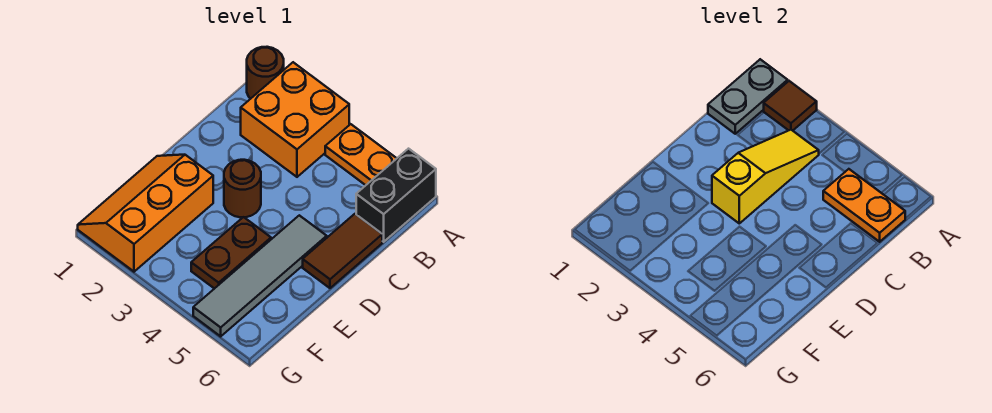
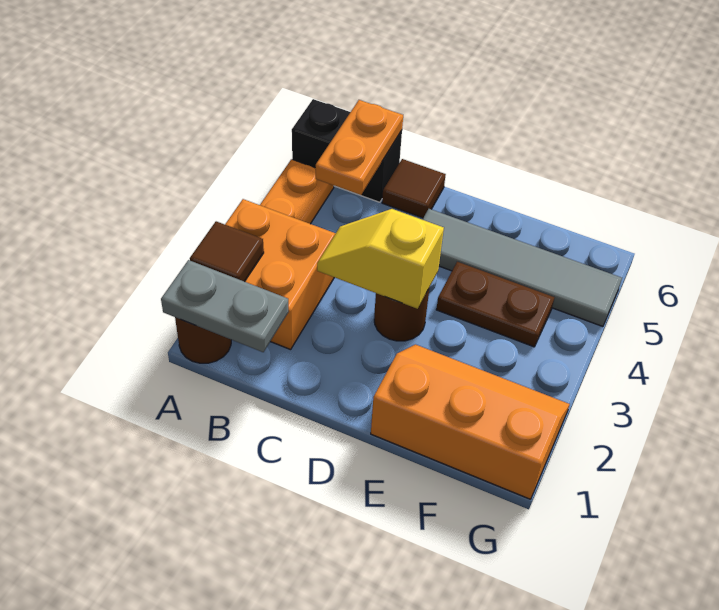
yellow 1x3 slope [712,130,819,223] -> yellow 1x2 slope [317,209,444,309]
brown 1x2 tile [303,214,382,288] -> brown 1x1 tile [382,159,446,218]
orange 2x3 slope [78,155,213,272] -> orange 2x3 slope turned to [371,344,570,499]

